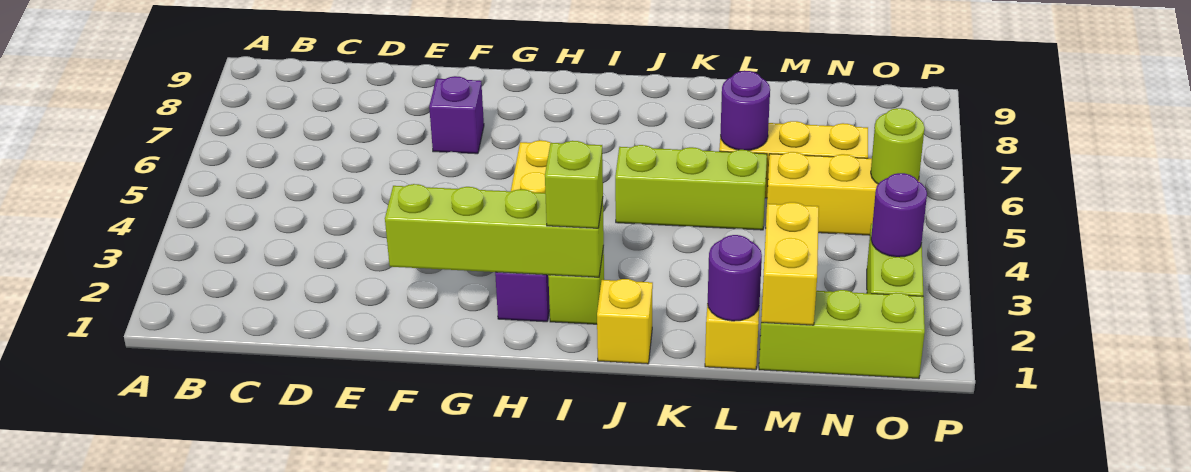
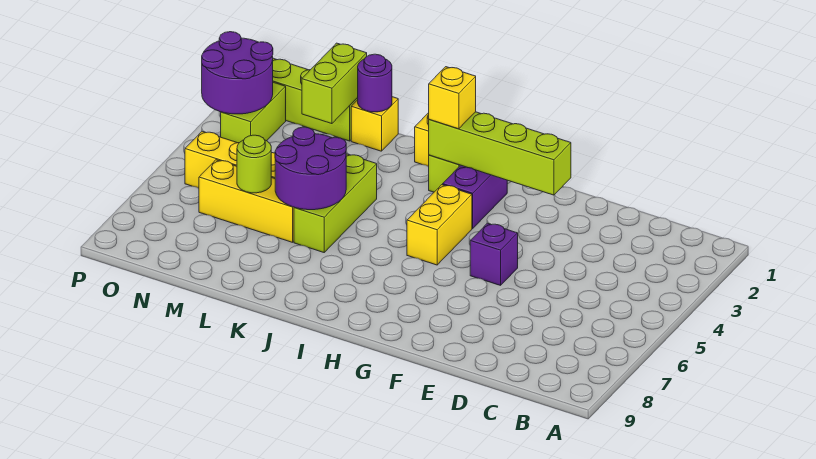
purple 1x1 brick [429,76,484,154] -> purple 1x1 brick moved to [470,223,518,285]
lime 1x1 brick [545,141,603,228] -> yellow 1x1 brick [429,67,476,129]
lime 1x3 brick [615,145,767,230] -> lime 1x3 brick turned to [294,154,377,252]
purple 1x1 round brick [720,71,770,150] -> purple 2x2 round brick [275,127,346,210]
yellow 1x2 brick [761,202,819,325] -> lime 1x2 brick [302,43,367,124]
purple 1x1 round brick [871,173,927,257] -> purple 2x2 round brick [202,32,273,114]
lime 1x1 round brick [871,108,925,184] -> lime 1x1 round brick moved to [237,135,271,193]

